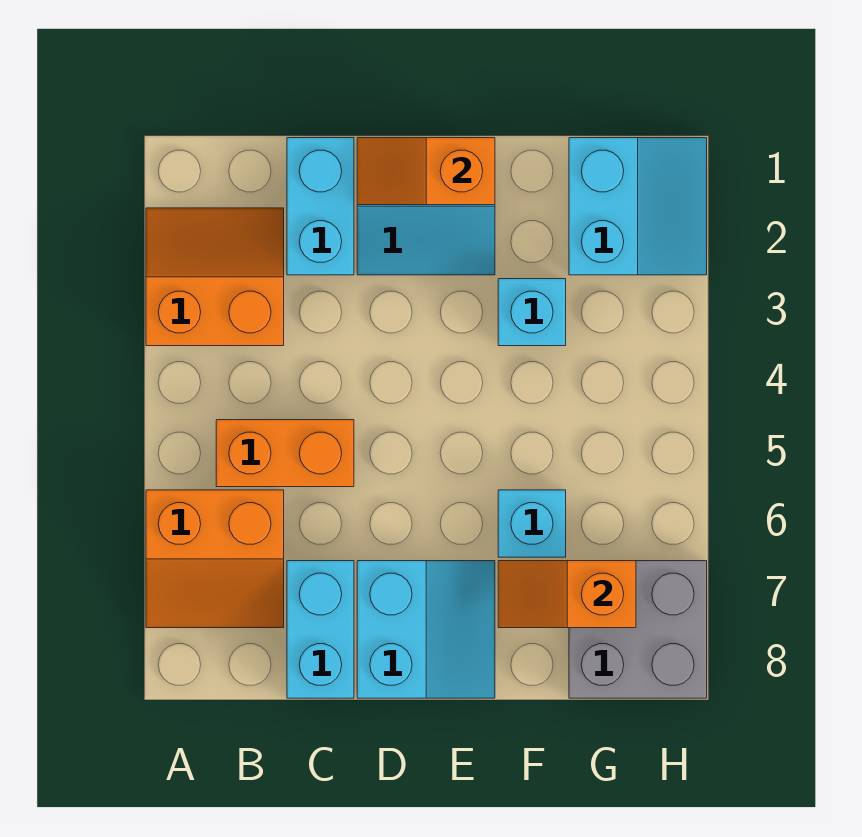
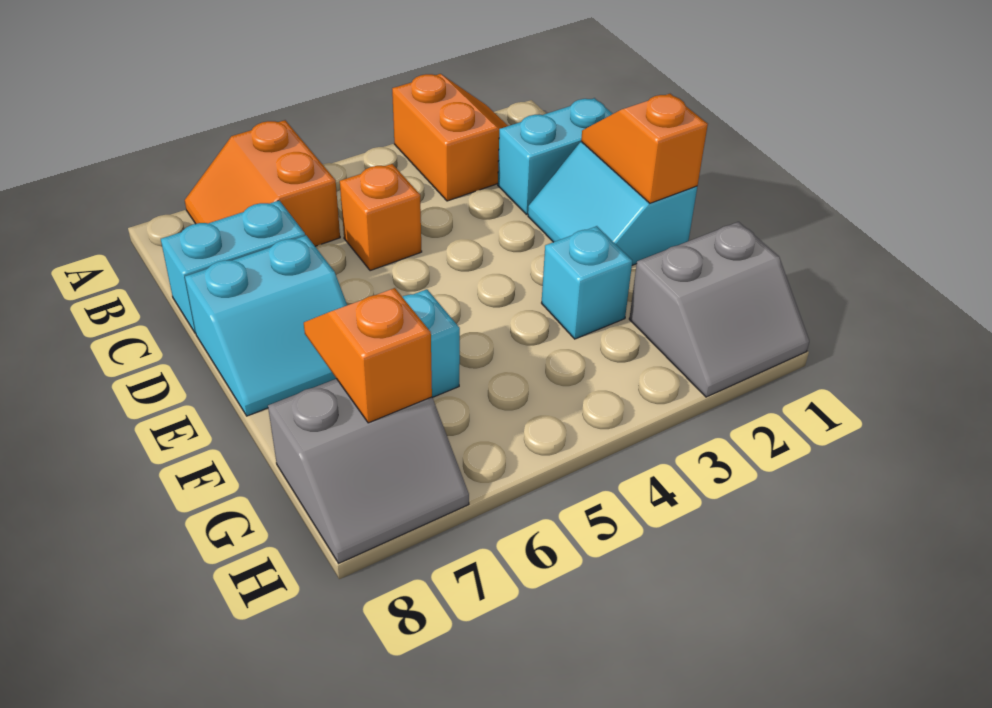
orange 1x2 brick [216,420,354,487] -> orange 1x1 brick [340,164,422,271]
cyan 2x2 slope [569,138,707,275] -> grey 2x2 slope [629,222,809,397]
grey 2x2 brick [569,561,707,698] -> grey 2x2 slope [268,379,469,563]

